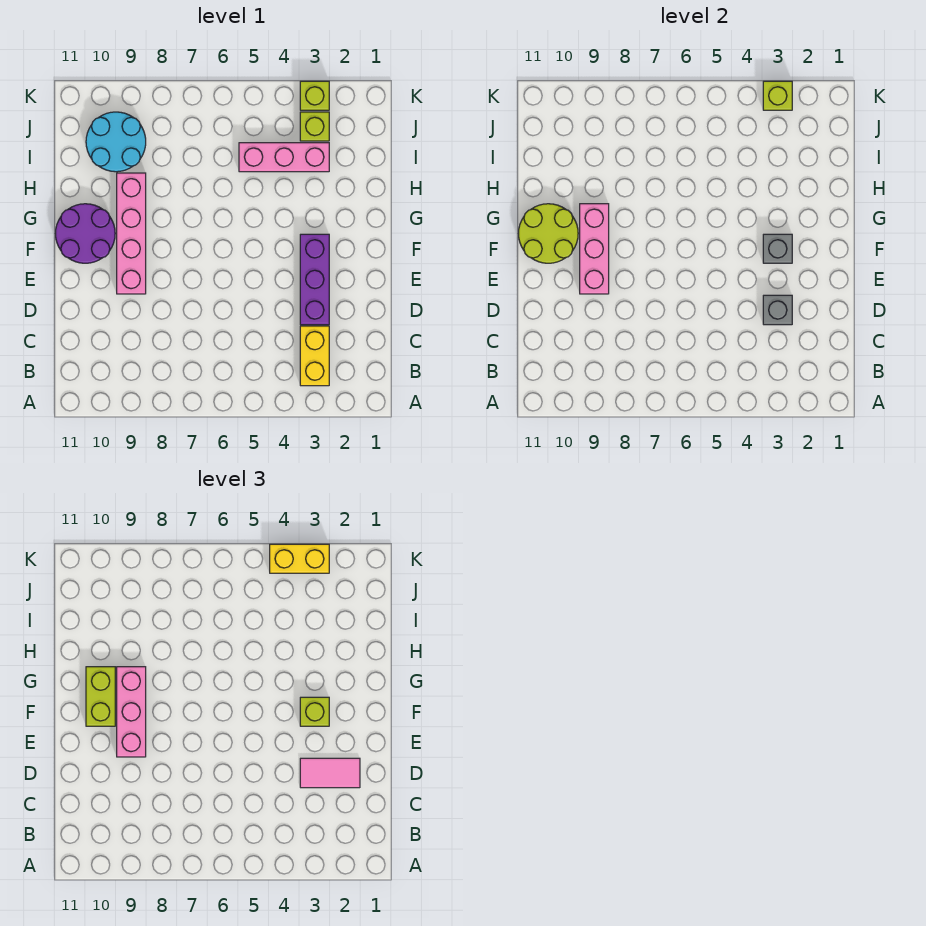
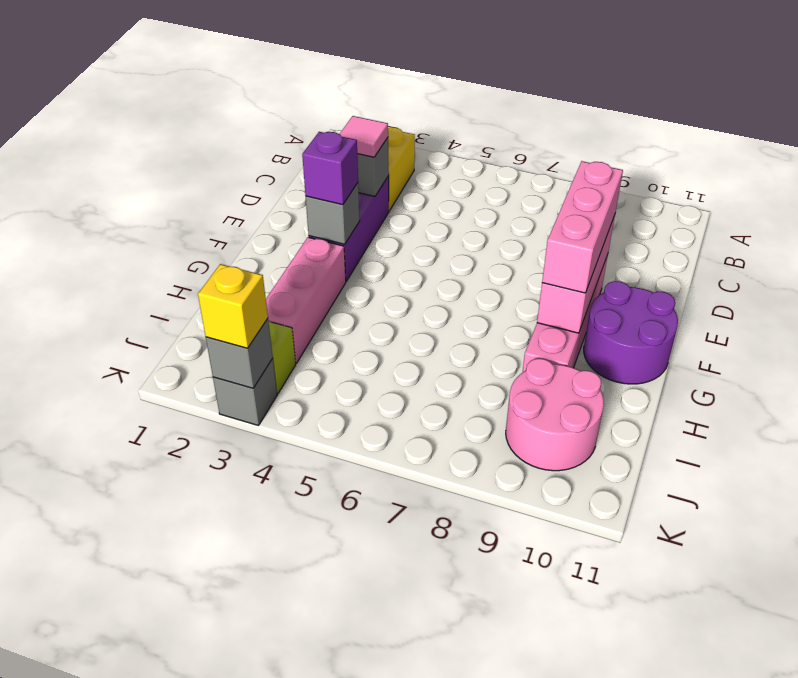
pink 1x2 tile [300,758,360,788] -> pink 1x1 tile [340,116,388,157]
lime 1x1 brick [300,697,329,726] -> purple 1x1 brick [302,132,358,205]
lime 2x2 round brick [519,204,578,263] -> none
lime 1x2 brick [86,667,115,726] -> none
pink 1x3 brick [239,143,329,172] -> pink 1x3 brick turned to [266,237,346,363]
cyan 2x2 round brick [86,112,146,172] -> pink 2x2 round brick [506,359,604,471]
lime 1x1 brick [300,81,329,110] -> grey 1x1 brick [213,359,277,426]
lime 1x1 brick [763,81,792,110] -> grey 1x1 brick [206,319,273,388]
yellow 1x2 brick [270,544,329,573] -> yellow 1x1 brick [198,264,268,348]

